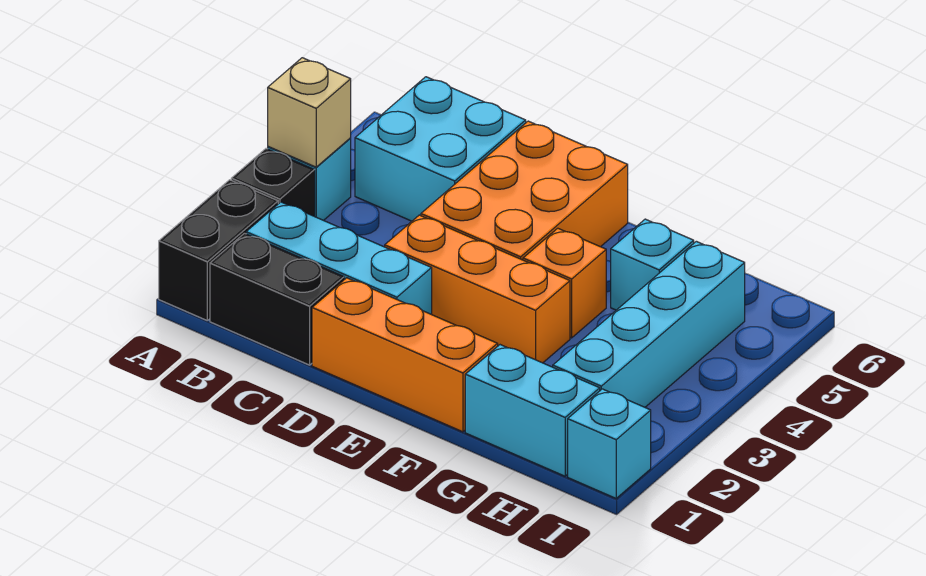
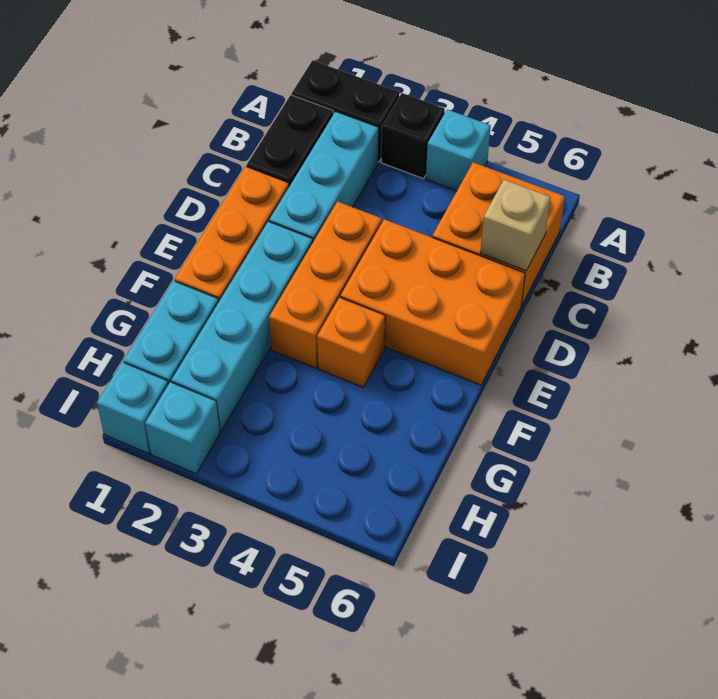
tan 1x1 brick [268,58,351,167] -> tan 1x1 brick moved to [480,180,551,271]
cyan 2x2 brick [355,77,526,221] -> orange 2x2 brick [432,162,565,306]
cyan 1x1 brick [611,219,694,310] -> cyan 1x1 brick moved to [145,382,220,474]
cyan 1x4 brick [553,241,745,407] -> cyan 1x4 brick turned to [171,222,313,431]

